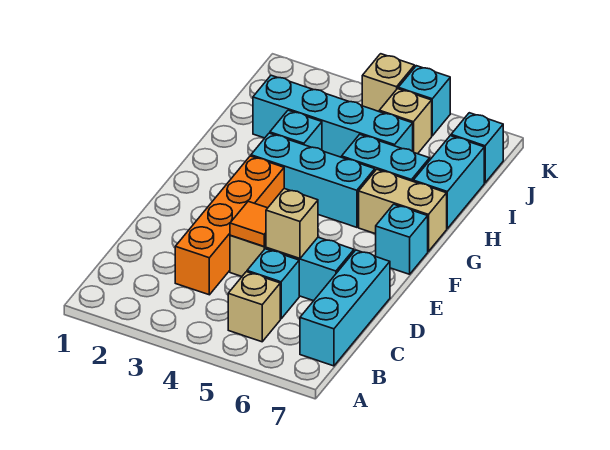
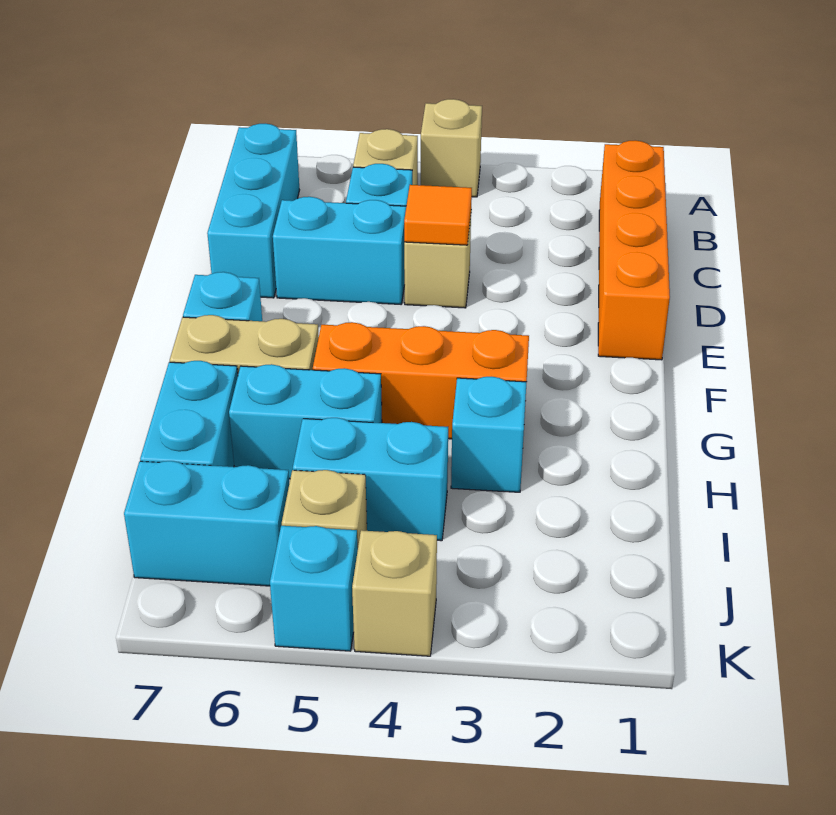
orange 1x4 brick [175,156,284,295] -> orange 1x4 brick moved to [598,140,670,360]
tan 1x1 brick [266,189,318,258] -> tan 1x1 brick moved to [421,99,482,197]
cyan 1x3 brick [251,133,375,227] -> orange 1x3 brick [313,322,529,439]
cyan 1x4 brick [253,75,413,157] -> cyan 1x2 brick [293,418,448,541]
cyan 1x1 brick [451,113,503,183] -> cyan 1x2 brick [124,461,289,586]

